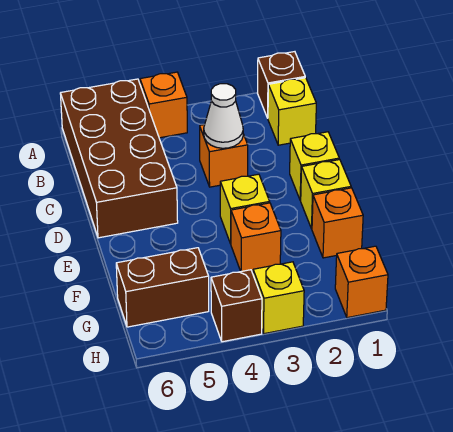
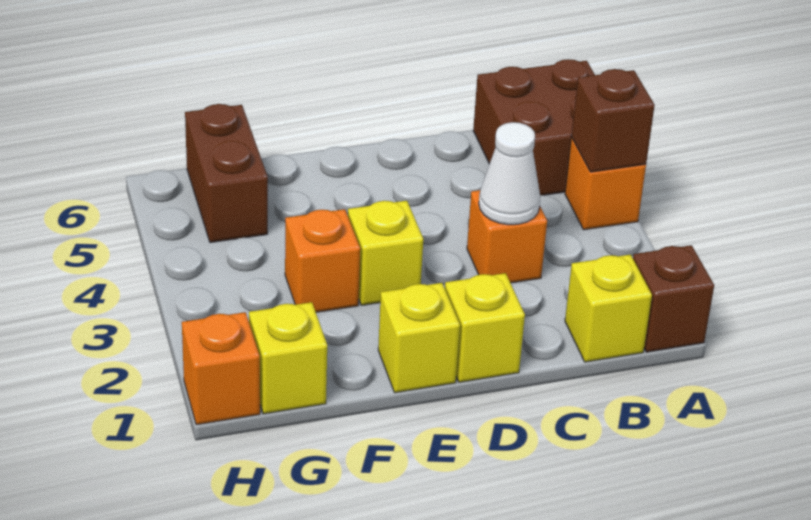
brown 2x4 brick [60,79,178,238] -> brown 2x2 brick [473,59,595,195]
orange 1x1 brick [312,188,363,258] -> none
yellow 1x1 brick [253,262,304,334] -> yellow 1x1 brick moved to [249,302,327,414]
brown 1x1 brick [211,270,262,342] -> brown 1x1 brick moved to [571,69,655,172]

